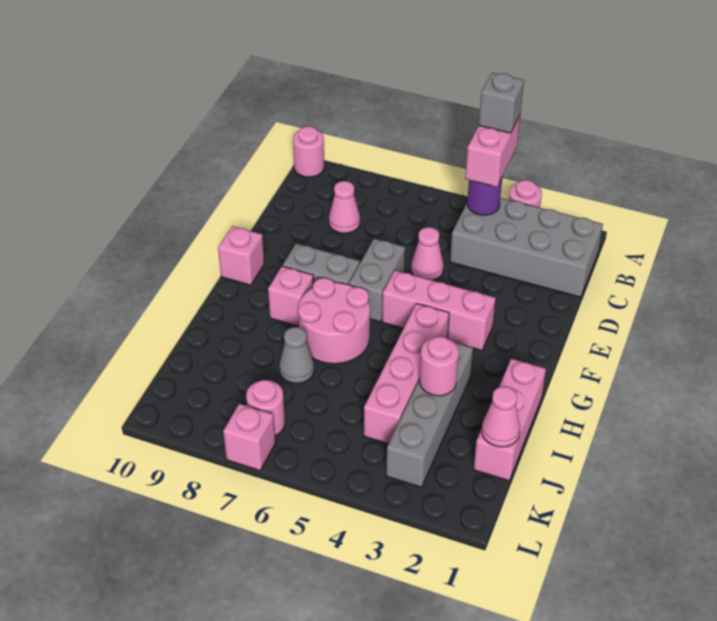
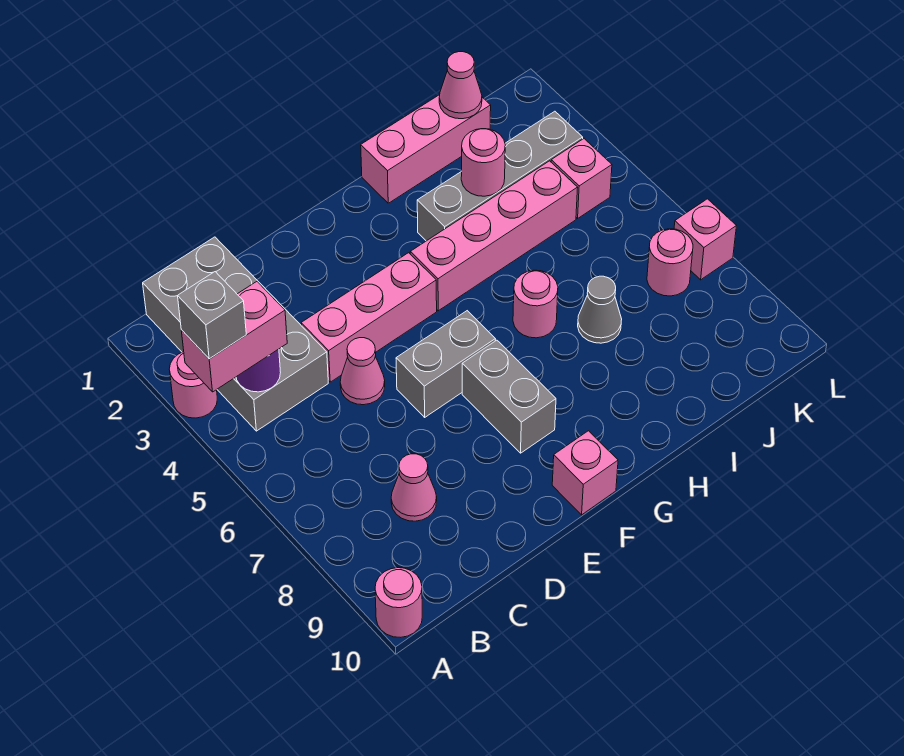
pink 1x3 brick [382,270,496,350] -> pink 1x3 brick turned to [301,253,437,382]
pink 2x2 round brick [298,278,370,364] -> pink 1x1 round brick [513,270,558,338]
pink 1x1 brick [268,266,314,326] -> pink 1x1 brick moved to [551,139,612,218]

